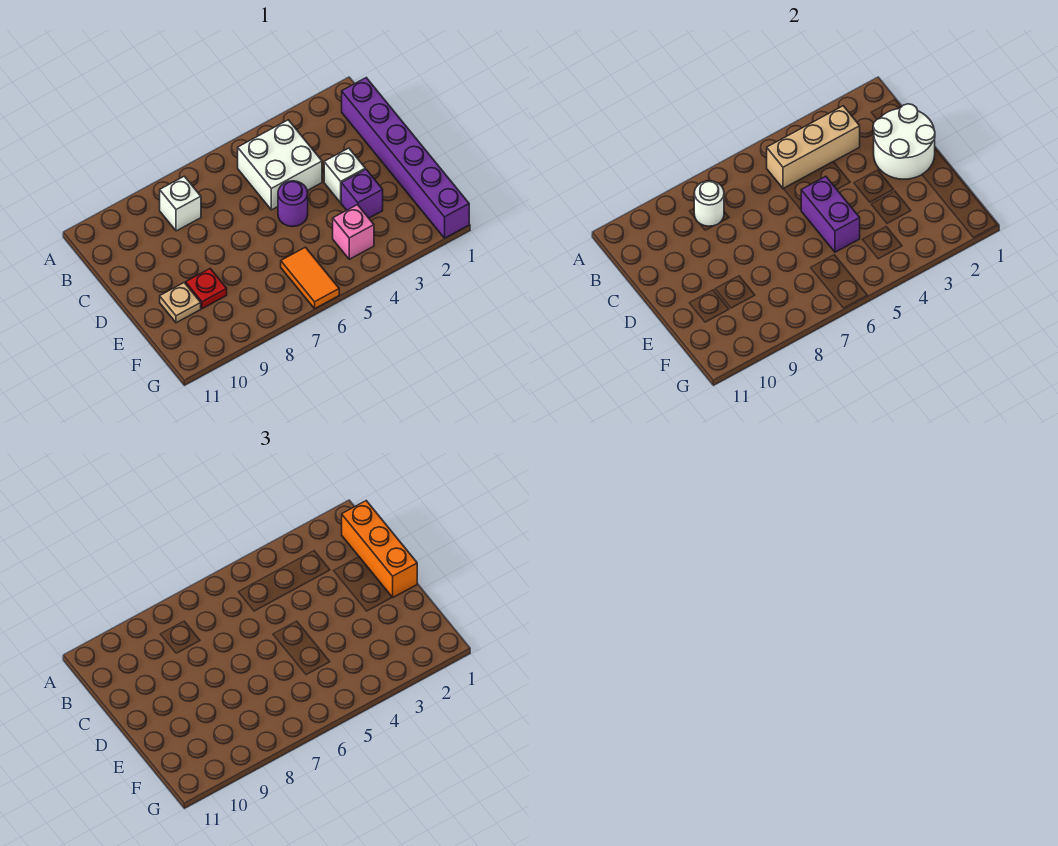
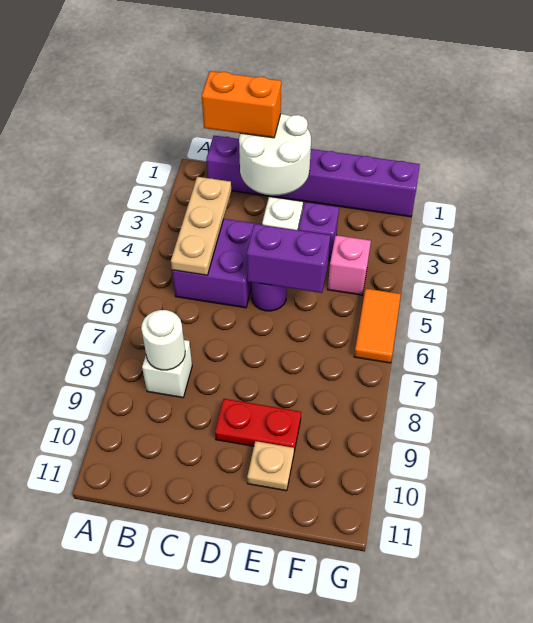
orange 1x3 brick [342,501,417,597] -> orange 1x2 brick [202,71,281,138]
tan 1x3 brick [767,106,860,189] -> tan 1x3 plate [171,177,231,275]
white 2x2 brick [238,120,322,210] -> purple 2x2 brick [172,219,260,308]
red 1x1 plate [186,269,227,309] -> red 1x2 plate [215,399,301,451]
orange 1x2 tile [281,247,339,309] -> orange 1x2 tile turned to [354,289,401,363]

